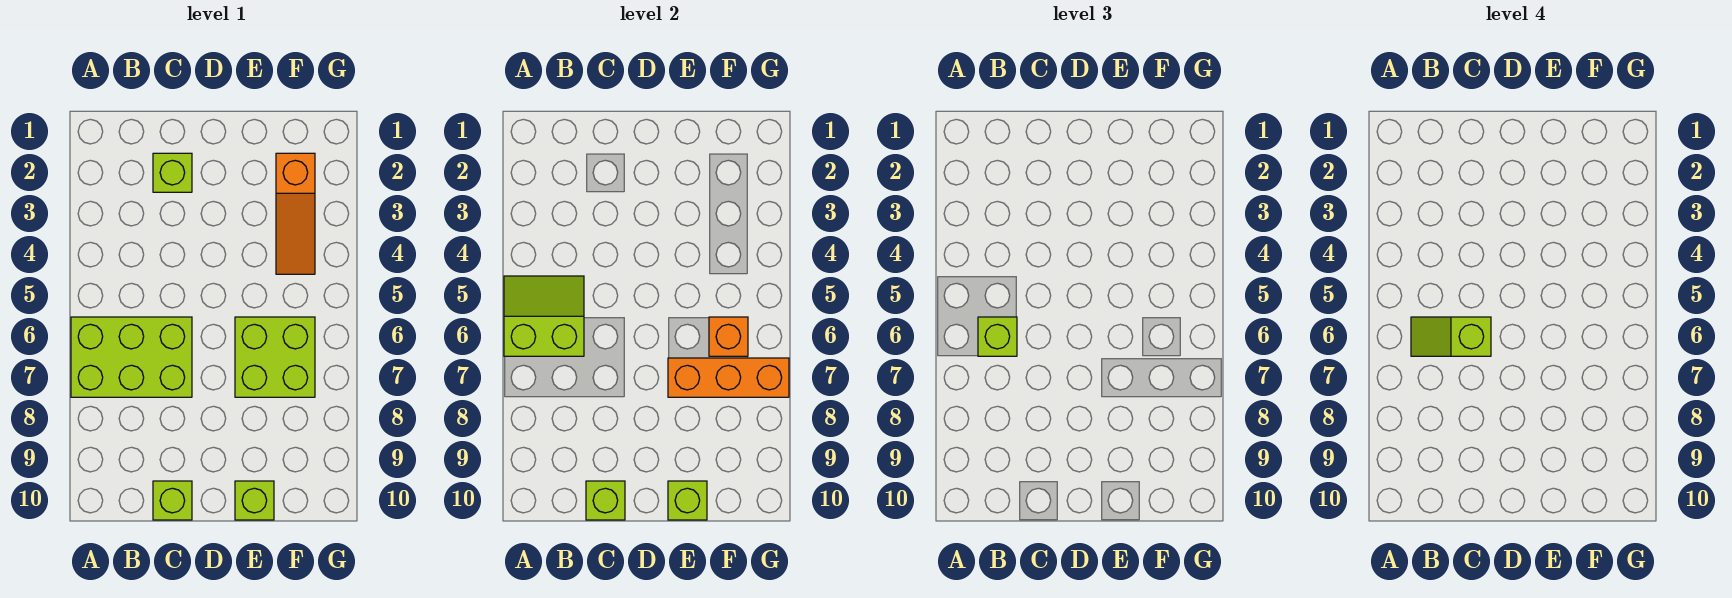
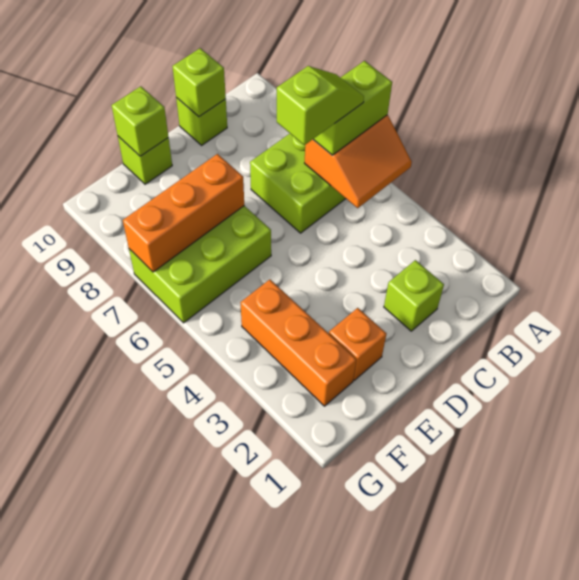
lime 2x2 slope [504,276,584,356] -> orange 2x2 slope [305,115,412,208]
lime 1x1 brick [978,317,1017,356] -> lime 1x2 brick [313,61,392,155]
lime 2x2 brick [235,317,315,397] -> lime 2x3 brick [129,206,271,323]
orange 1x3 slope [276,153,315,274] -> orange 1x3 brick [240,280,356,406]
orange 1x1 brick [709,317,748,356] -> orange 1x1 brick moved to [329,308,386,380]

